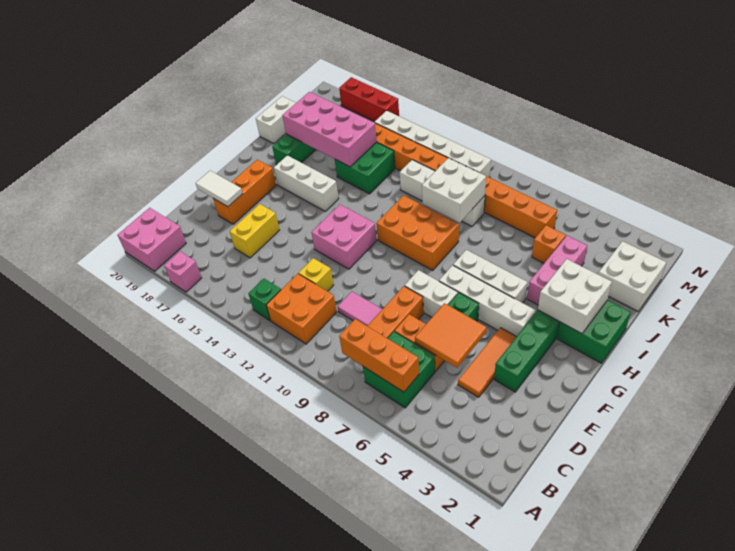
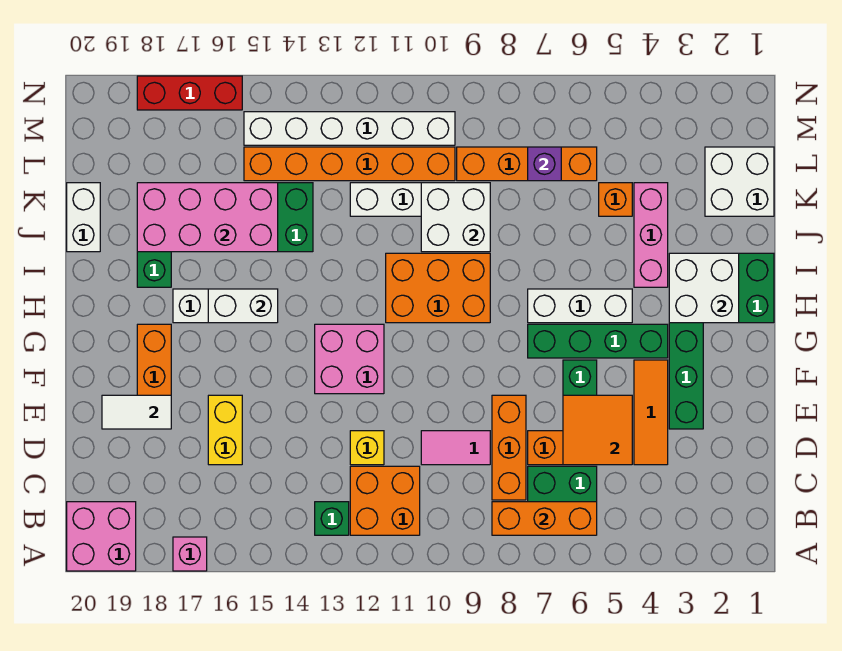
white 1x2 brick [405,270,458,317] -> white 1x2 brick moved to [208,289,278,323]
white 1x4 brick [439,265,536,337] -> green 1x4 brick [528,324,668,358]
none -> purple 1x1 brick [528,147,561,181]

